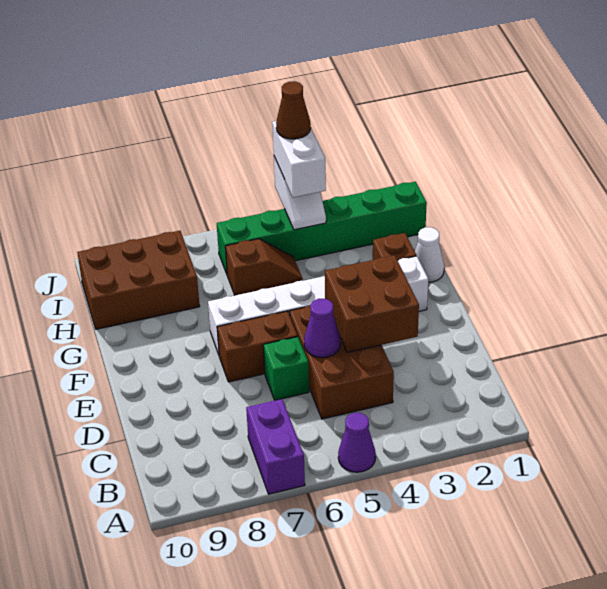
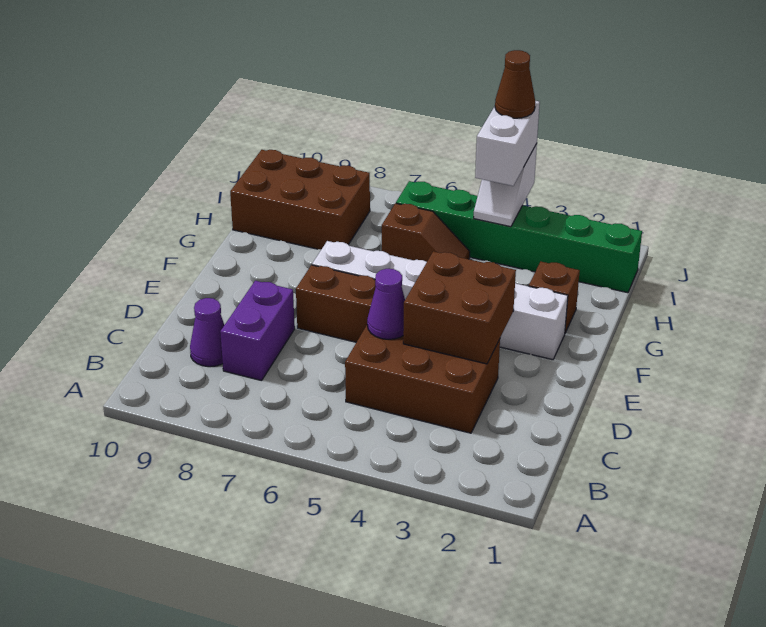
purple 1x1 cone [338,413,376,472] -> purple 1x1 cone moved to [190,298,224,367]
purple 1x2 brick [246,399,305,494] -> purple 1x2 brick moved to [220,281,295,381]
brown 2x3 brick [289,306,394,419] -> brown 2x3 brick turned to [345,325,500,433]
green 1x1 brick [263,337,309,400] -> none
white 1x1 cone [415,227,444,282] -> none

